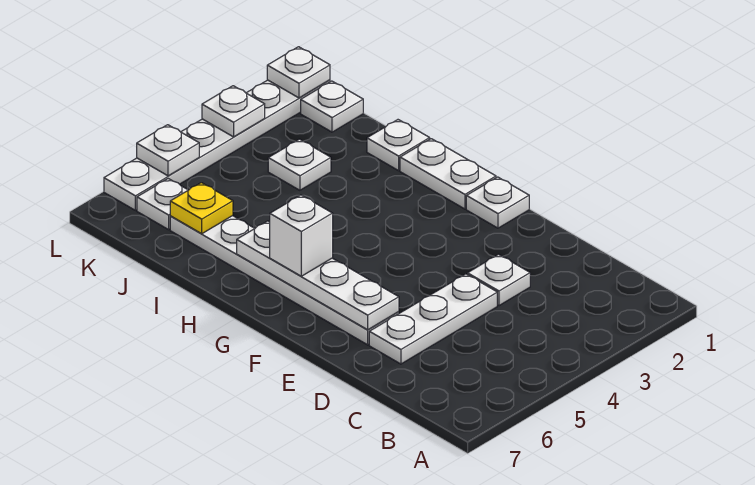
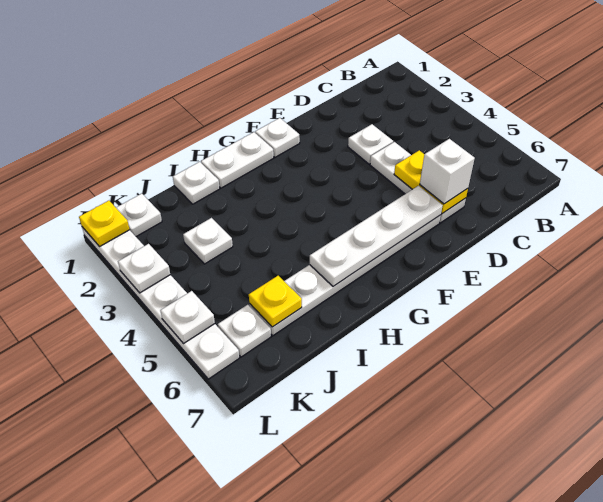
none -> yellow 1x2 plate [394,150,468,214]
white 1x1 brick [270,195,333,276] -> white 1x1 brick moved to [420,139,475,204]
white 1x1 plate [267,47,330,98] -> yellow 1x1 plate [79,201,130,247]

